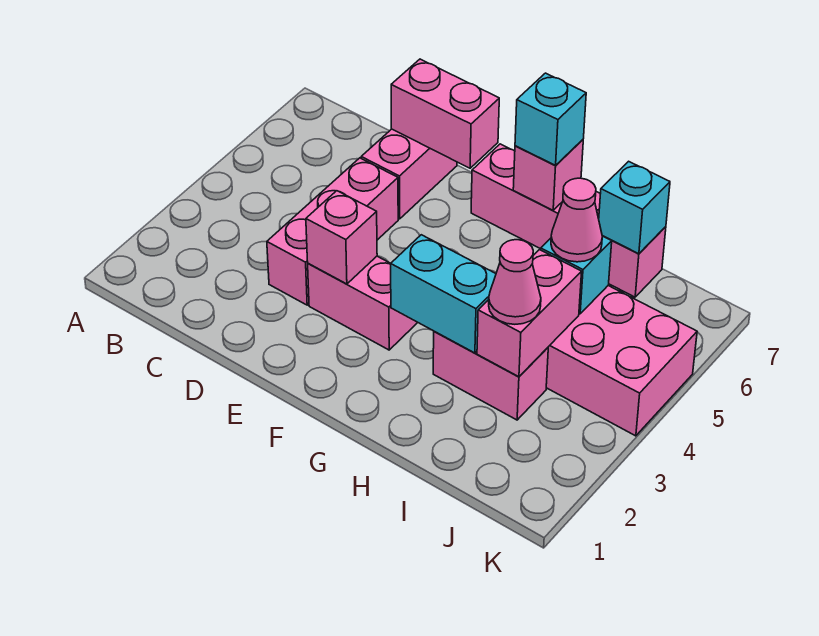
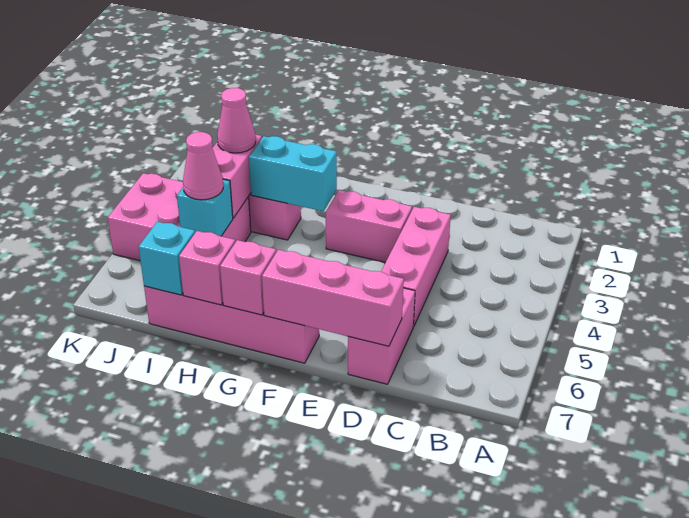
pink 1x2 brick [391,59,499,168] -> pink 1x3 brick [262,250,404,346]
pink 1x1 brick [306,191,377,284] -> pink 1x1 brick moved to [179,231,235,305]
cyan 1x1 brick [515,73,586,165] -> none

